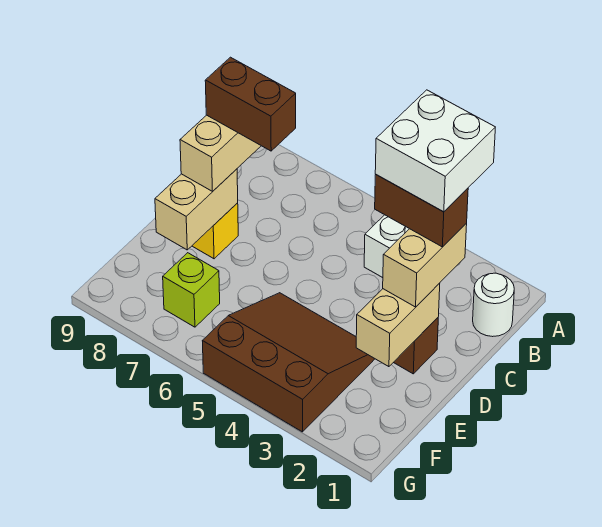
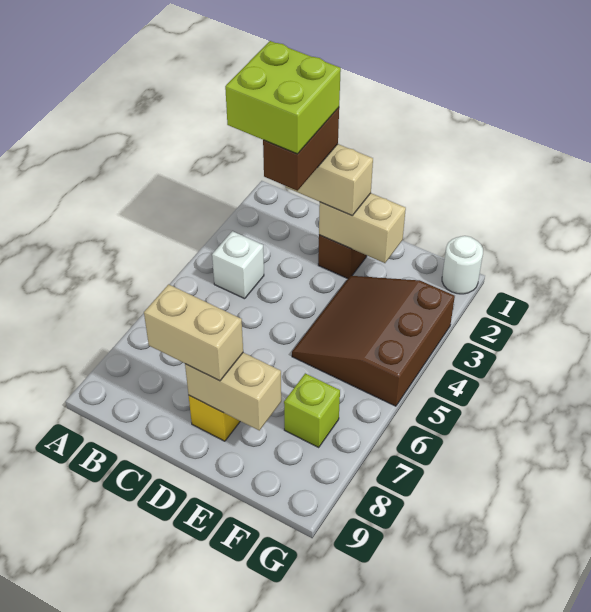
white 1x1 round brick [473,273,514,337] -> white 1x1 round brick moved to [442,236,483,294]
white 2x2 brick [375,90,495,212] -> lime 2x2 brick [225,41,341,154]
brown 1x2 brick [205,57,296,151] -> none

